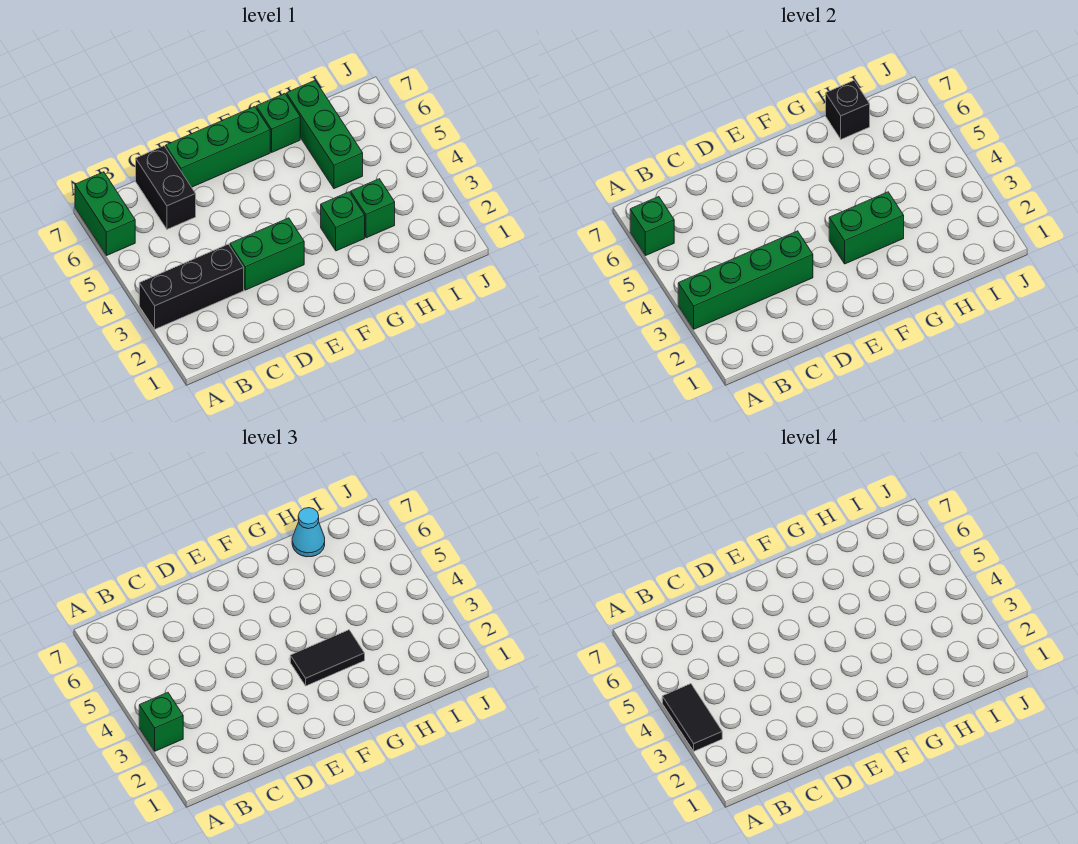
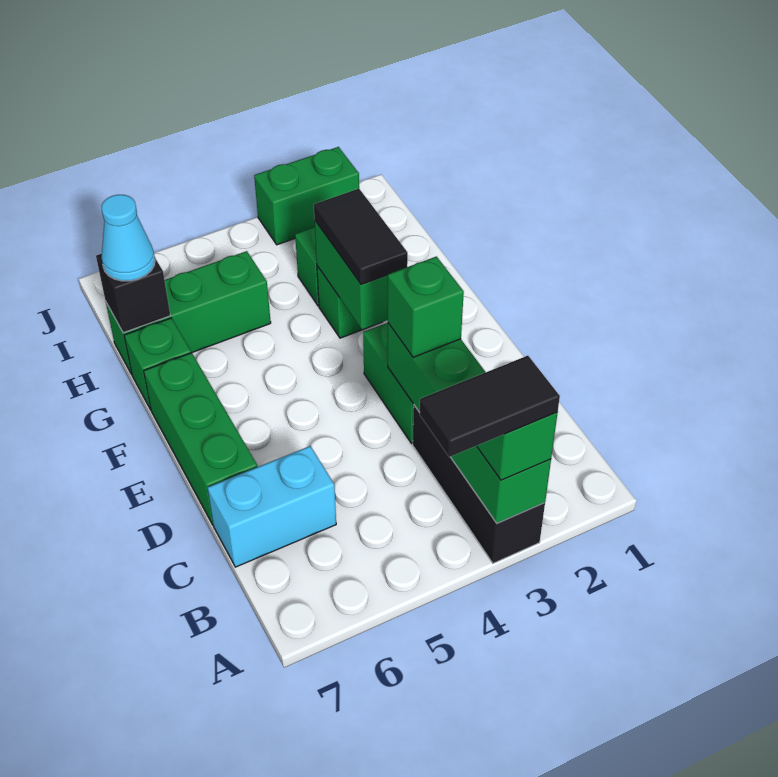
green 1x2 brick [75,172,135,256] -> green 1x2 brick moved to [254,147,359,245]
green 1x1 brick [630,197,674,256] -> green 1x1 brick moved to [388,257,464,357]
black 1x2 brick [136,146,196,229] -> cyan 1x2 brick [208,446,336,567]

